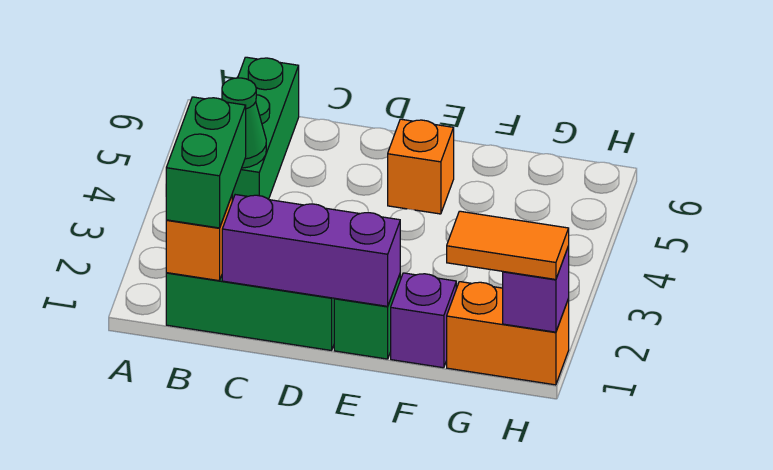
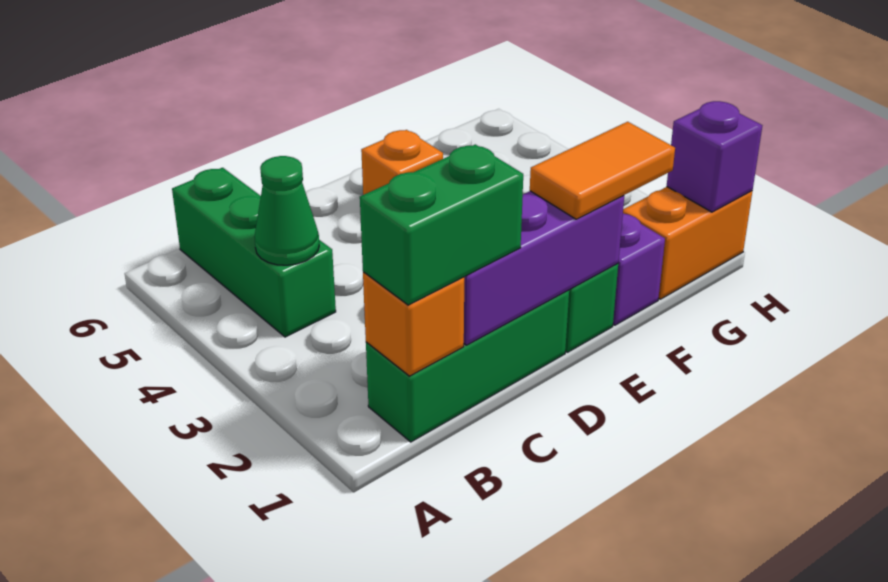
green 1x2 brick [166,97,246,228] -> green 1x2 brick turned to [360,144,523,305]
orange 1x2 tile [447,211,569,279] -> orange 1x2 tile moved to [530,122,675,219]

